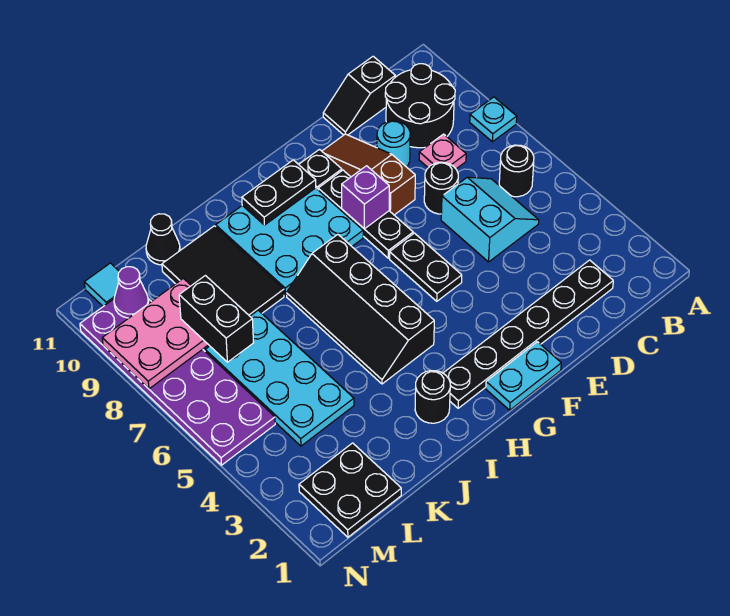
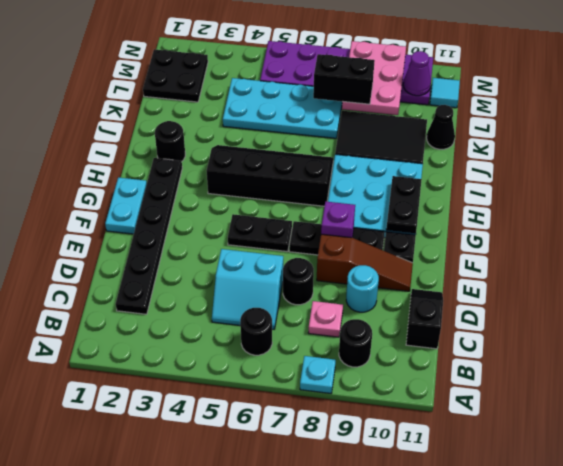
black 2x2 round brick [385,64,455,148] -> black 1x1 round brick [339,319,372,367]

